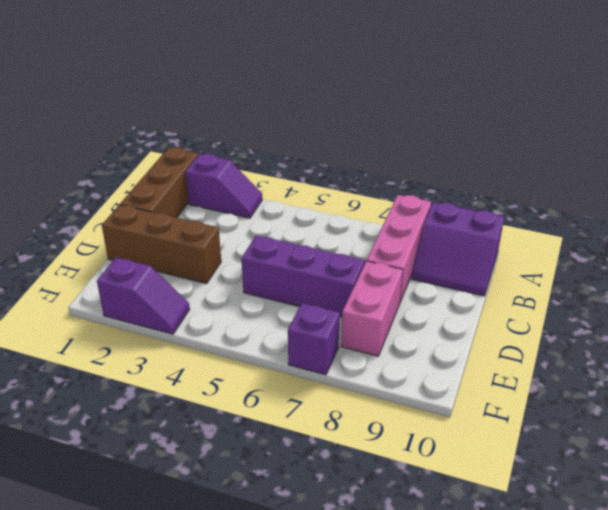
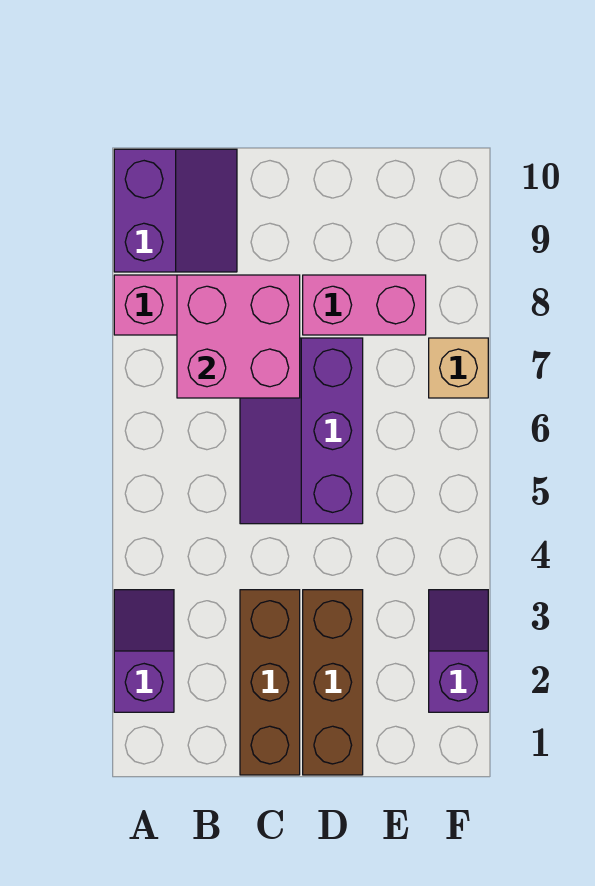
brown 1x3 brick [120,147,198,218] -> brown 1x3 brick turned to [240,590,300,775]
none -> pink 2x2 brick [177,275,300,398]
purple 1x1 brick [288,303,340,375] -> tan 1x1 brick [429,338,488,398]

